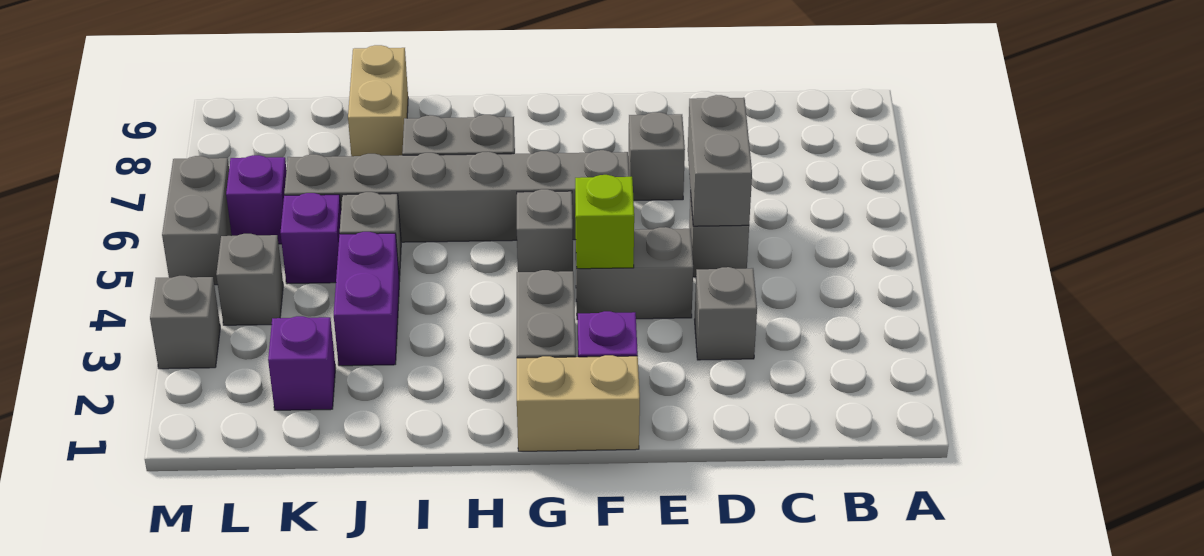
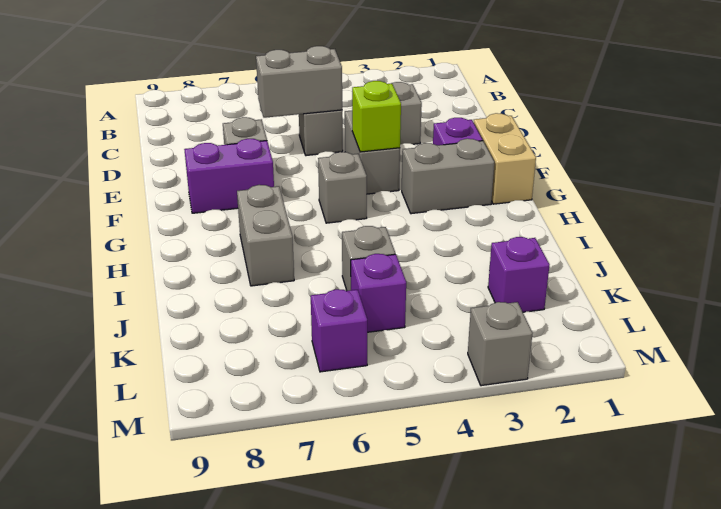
grey 1x6 brick [284,150,629,242] -> none
purple 1x2 brick [334,232,399,366] -> purple 1x2 brick moved to [184,139,274,213]
tan 1x2 brick [348,45,408,156] -> none
grey 1x1 brick [216,234,283,325] -> none
grey 1x2 brick [162,156,231,285] -> none

